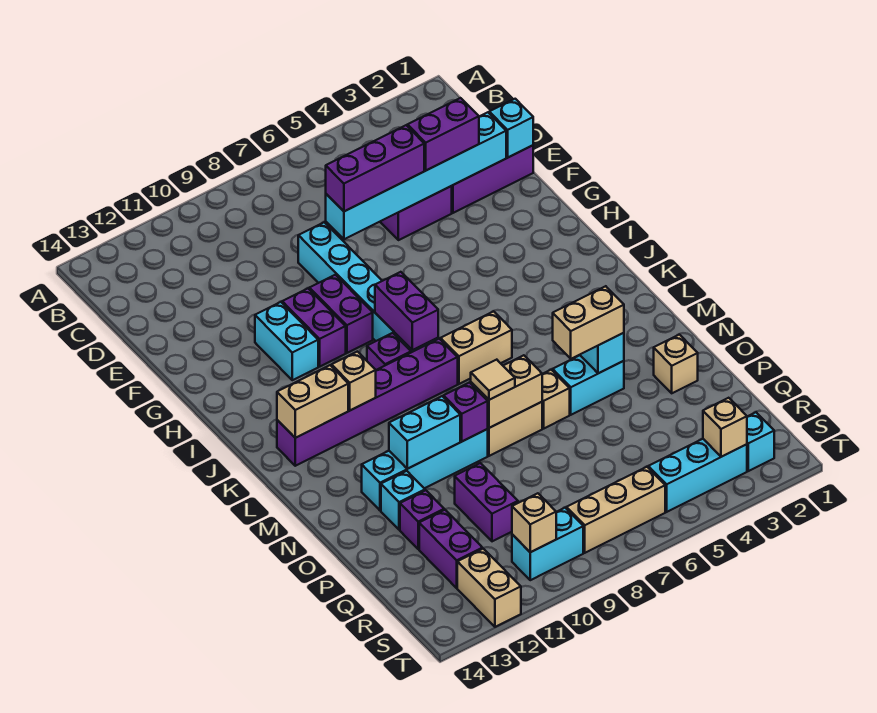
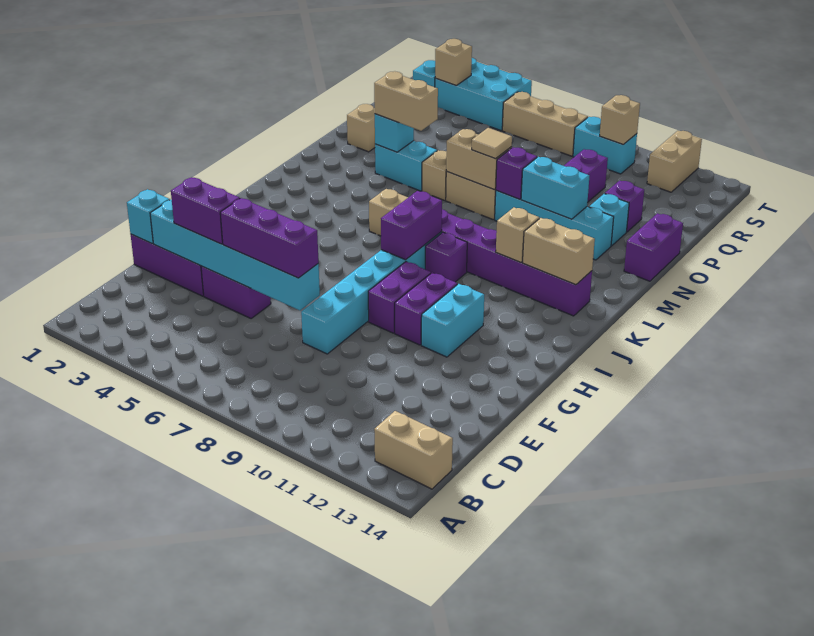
none -> tan 1x2 brick [374,411,453,489]
purple 1x2 brick [419,510,483,588] -> purple 1x2 brick moved to [624,213,683,281]
cyan 1x3 brick [648,439,747,512] -> cyan 2x3 brick [435,58,532,130]

